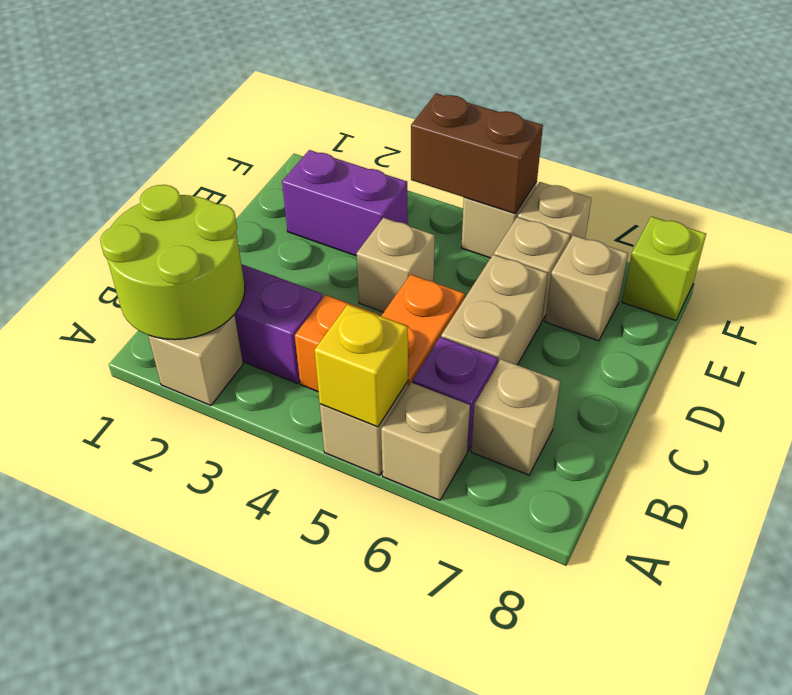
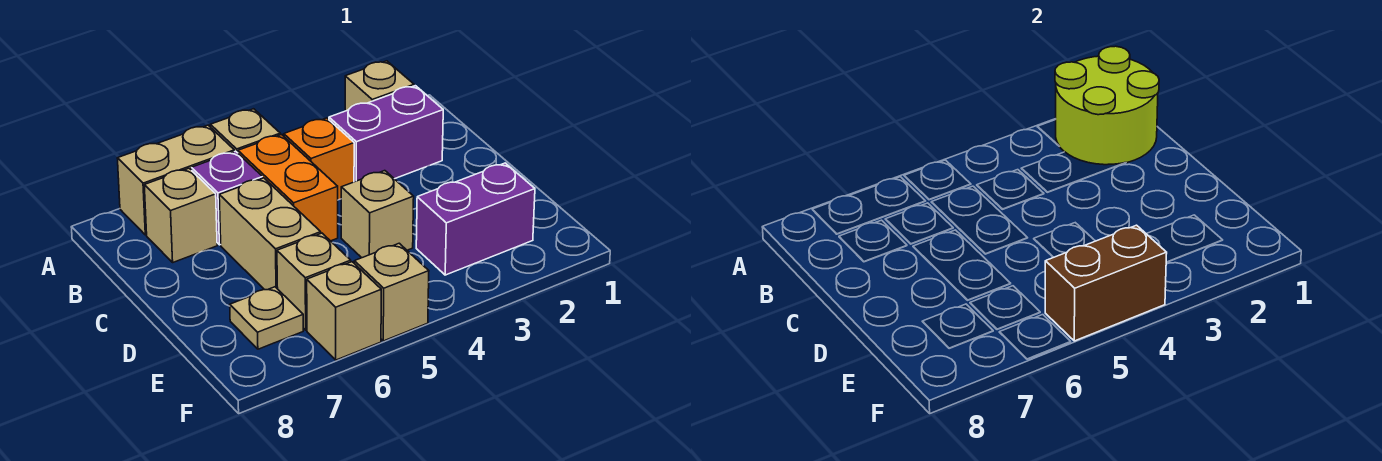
yellow 1x1 brick [314,304,408,427] -> none
tan 1x1 brick [381,383,470,500] -> tan 1x2 brick [117,125,234,235]
tan 1x1 brick [545,235,628,341] -> tan 1x1 plate [230,287,303,349]
lime 1x1 brick [622,217,706,320] -> none

